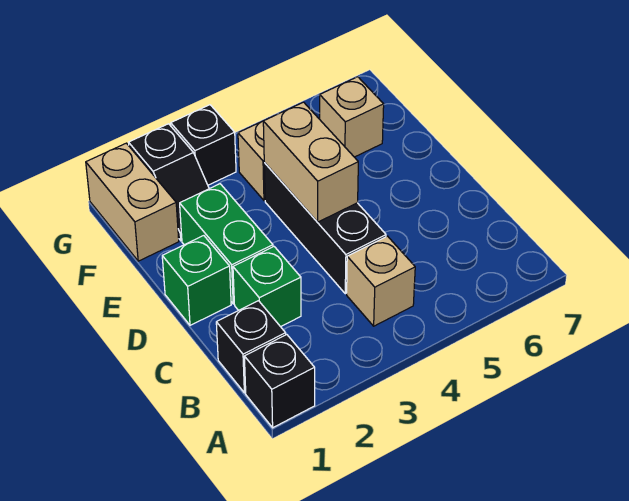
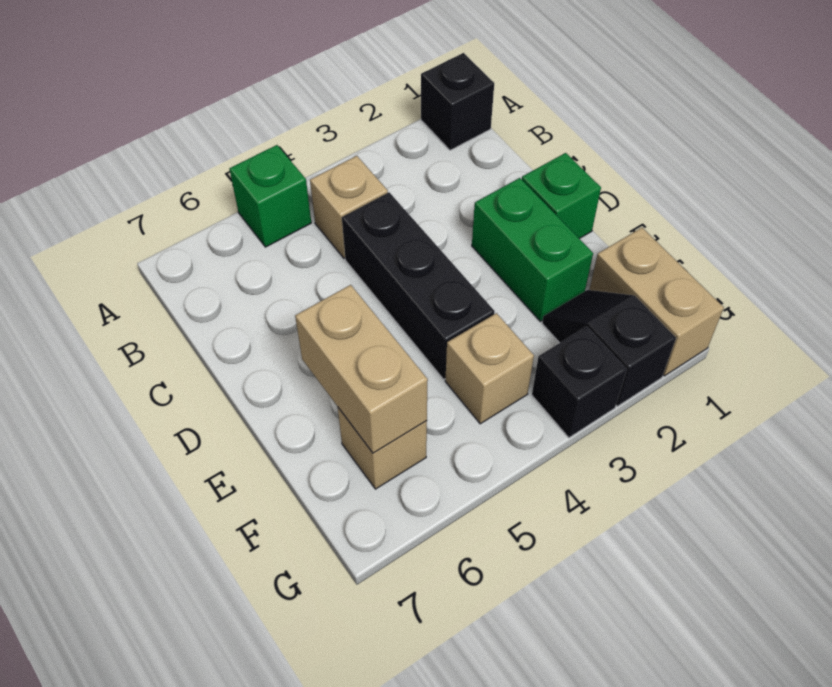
black 1x1 brick [216,301,286,393] -> none
green 1x1 brick [233,247,301,327] -> green 1x1 brick moved to [229,145,311,247]
tan 1x2 brick [263,102,358,222] -> tan 1x2 brick moved to [295,285,428,453]

